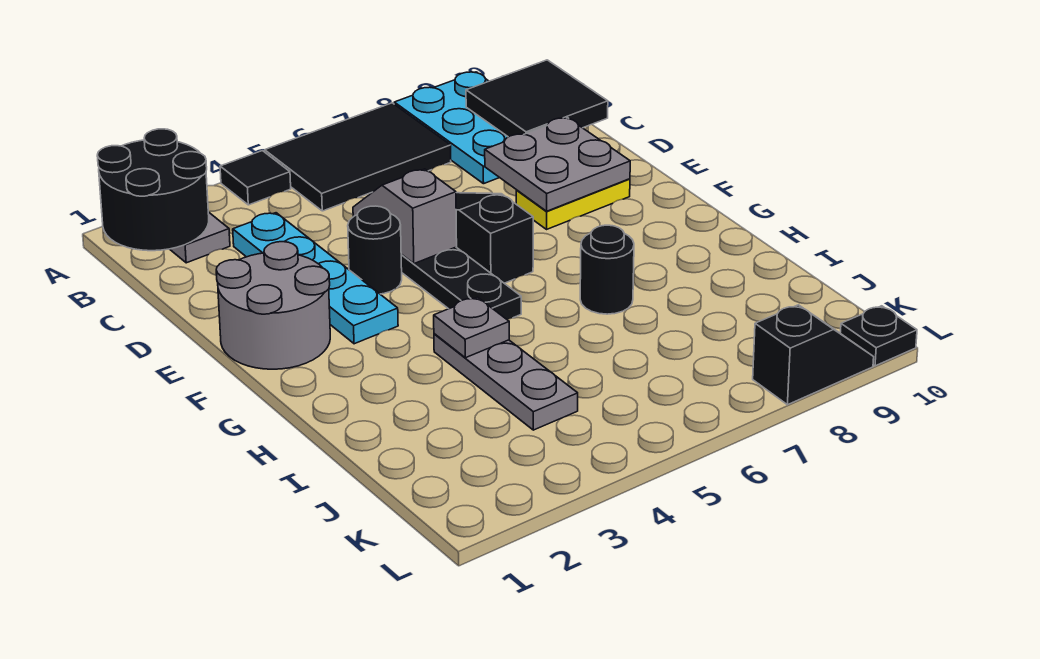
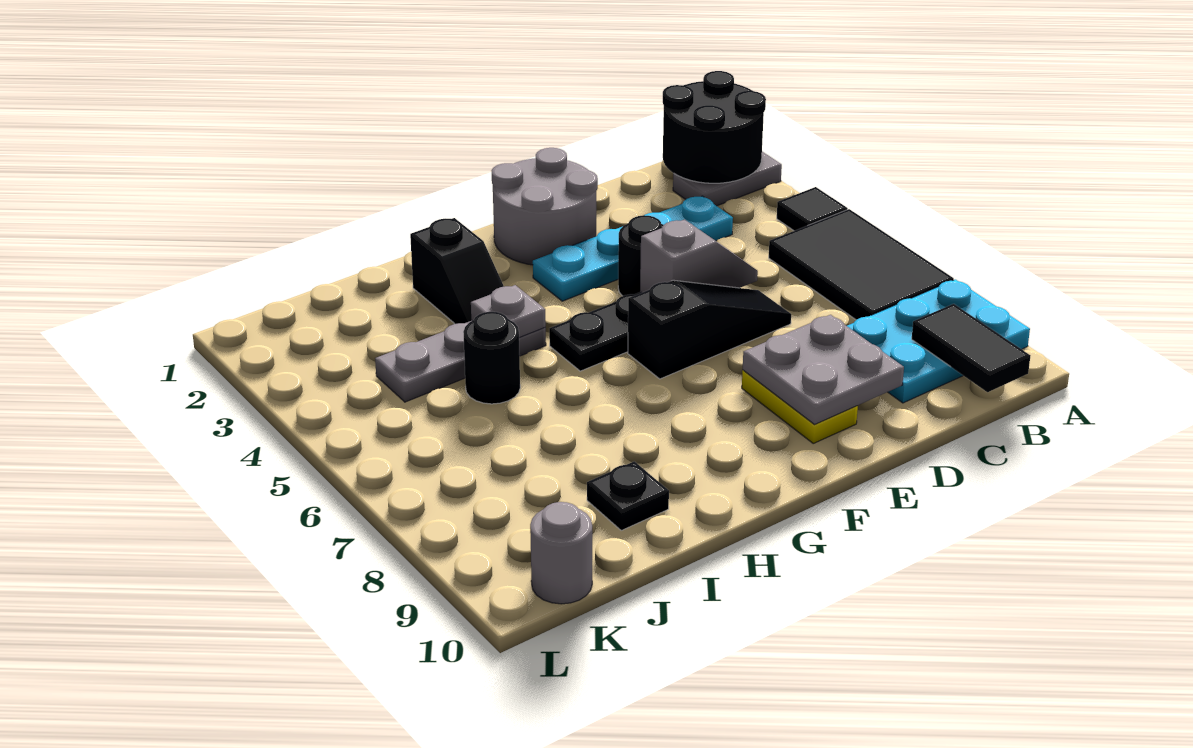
black 2x2 tile [466,60,608,137] -> black 1x2 tile [912,304,1030,392]
black 1x1 round brick [580,225,634,314] -> black 1x1 round brick moved to [463,312,520,404]
none -> grey 1x1 round brick [530,502,592,604]
black 1x2 slope [753,305,874,405] -> black 1x2 slope moved to [410,218,504,324]
black 1x1 plate [840,306,917,366] -> black 1x1 plate moved to [587,461,669,530]

